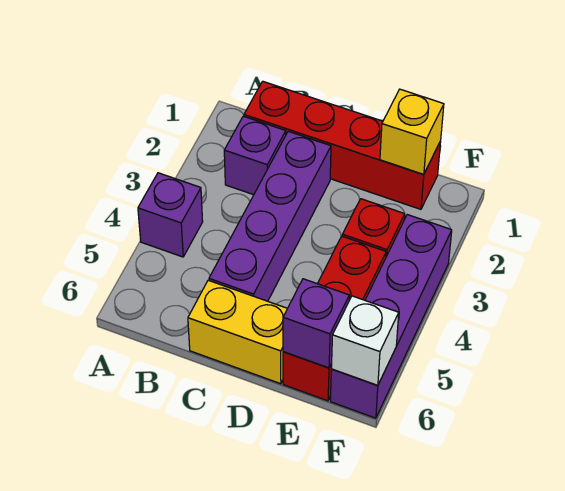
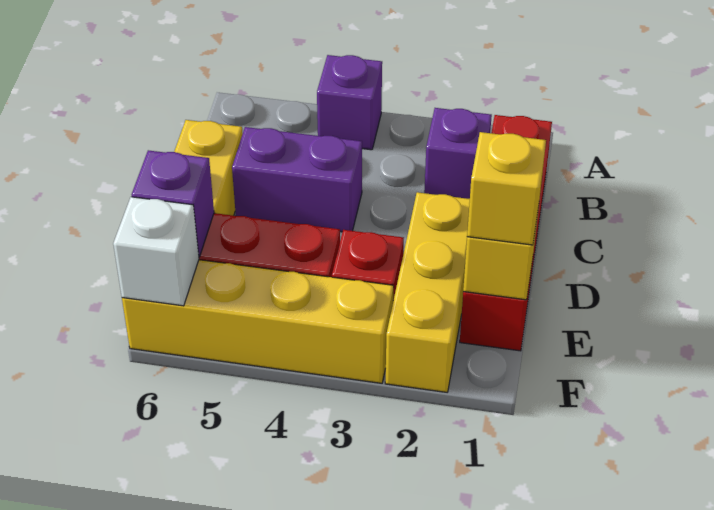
purple 1x4 brick [209,131,331,301] -> purple 1x2 brick [232,127,362,232]
none -> yellow 1x3 brick [385,192,470,392]
none -> yellow 1x1 brick [467,132,546,245]
purple 1x4 brick [330,215,452,418] -> yellow 1x4 brick [122,260,394,383]

